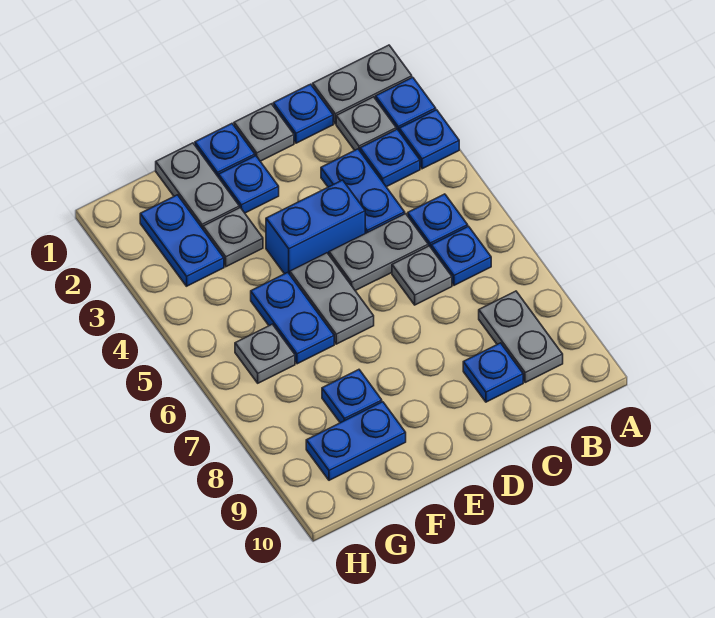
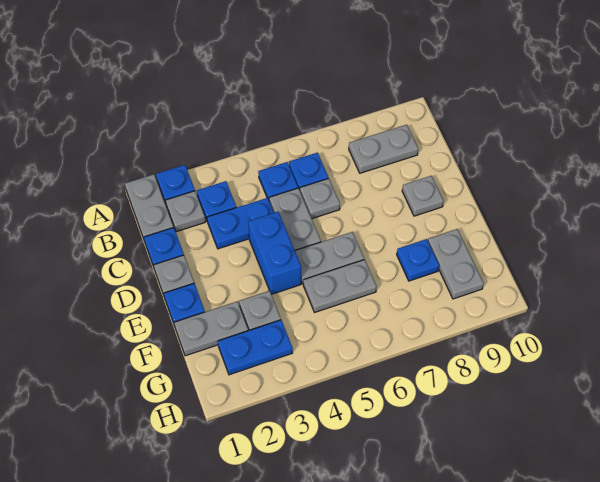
blue 1x1 plate [399,110,459,169] -> none
blue 1x1 plate [463,343,523,402] -> none
blue 1x1 plate [219,156,279,213] -> none
blue 1x2 plate [251,272,334,364] -> grey 1x2 plate [303,260,377,312]
blue 1x2 plate [306,402,406,480] -> grey 1x2 plate [428,229,484,299]
grey 1x1 plate [235,324,295,383] -> grey 1x1 plate moved to [402,176,444,216]

